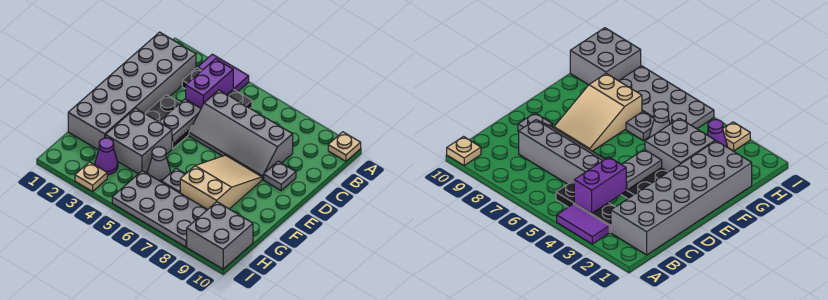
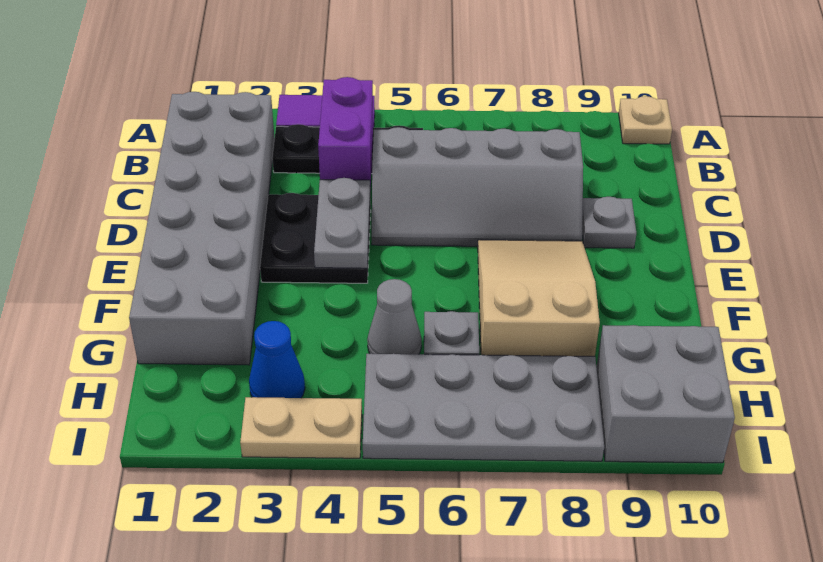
grey 2x2 brick [106,108,172,174] -> none
purple 1x1 cone [95,138,118,175] -> blue 1x1 cone [249,321,305,398]
tan 1x1 plate [75,162,107,192] -> tan 1x2 plate [240,397,362,458]

